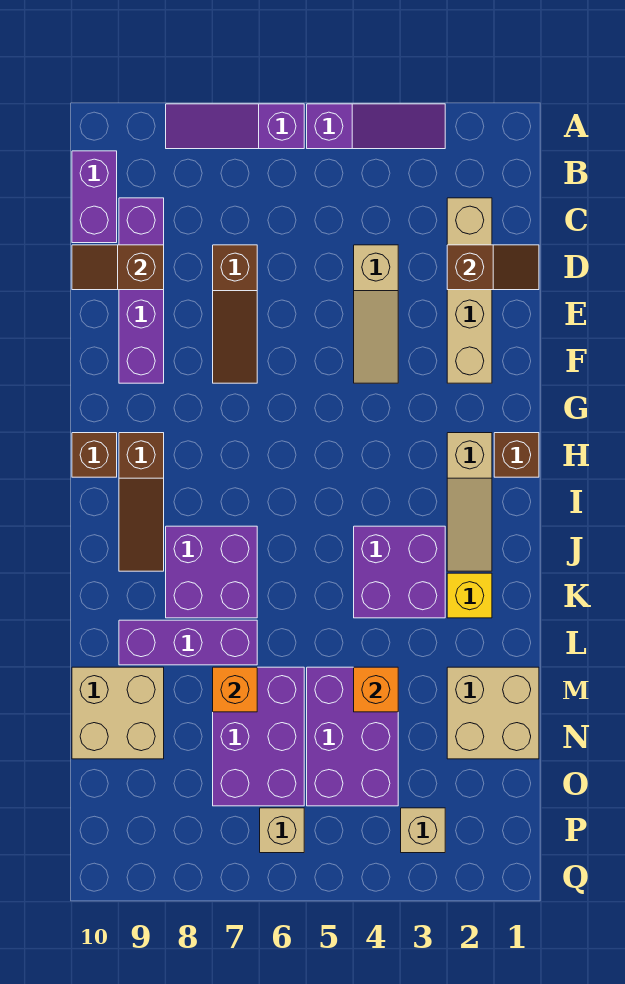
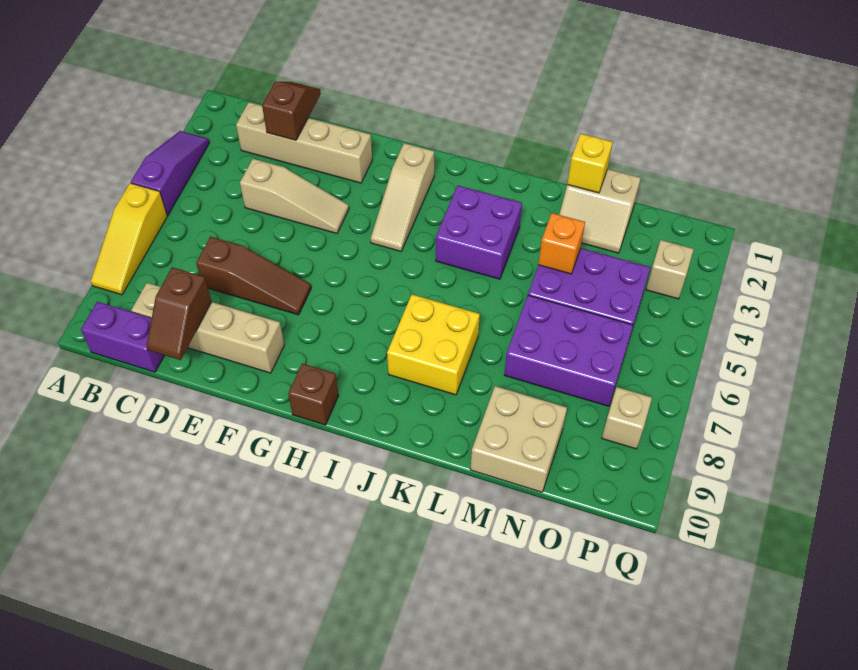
purple 1x3 slope [166,104,304,149] -> yellow 1x3 slope [91,183,167,295]
purple 1x4 brick [119,198,164,383] -> tan 1x4 brick [131,283,284,373]
brown 1x1 brick [494,433,539,477] -> none
tan 1x3 slope [447,433,492,571] -> tan 1x3 slope turned to [371,143,434,251]
brown 1x3 slope [119,433,164,571] -> none
purple 2x2 brick [166,526,257,618] -> yellow 2x2 brick [387,294,480,395]
yellow 1x1 brick [447,573,492,618] -> yellow 1x1 brick moved to [567,134,613,193]
purple 1x3 brick [119,620,257,665] -> none
tan 2x2 brick [447,667,539,759] -> tan 2x2 slope [559,169,641,253]
orange 1x1 brick [213,667,257,712] -> none
tan 1x1 brick [260,808,304,853] -> tan 1x1 brick moved to [602,387,652,449]

